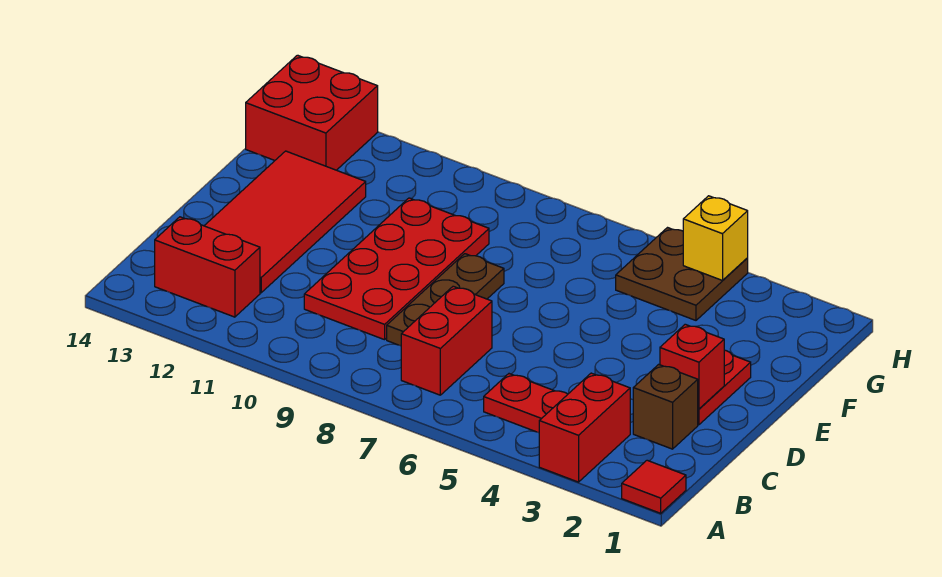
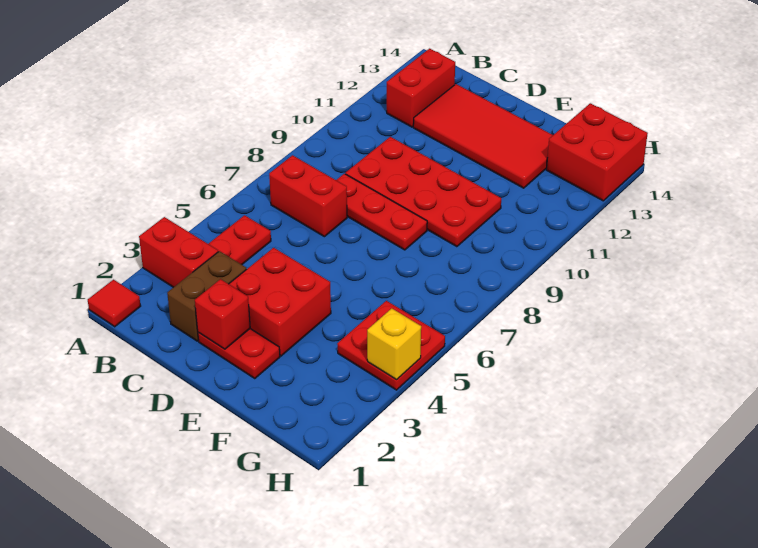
brown 1x1 brick [633,364,698,449] -> brown 1x2 brick [167,251,246,341]
brown 1x3 plate [387,254,504,346] -> red 1x3 plate [336,174,427,250]
none -> red 2x2 brick [229,248,331,356]
brown 2x2 plate [616,228,748,320] -> red 2x2 plate [337,301,445,390]

